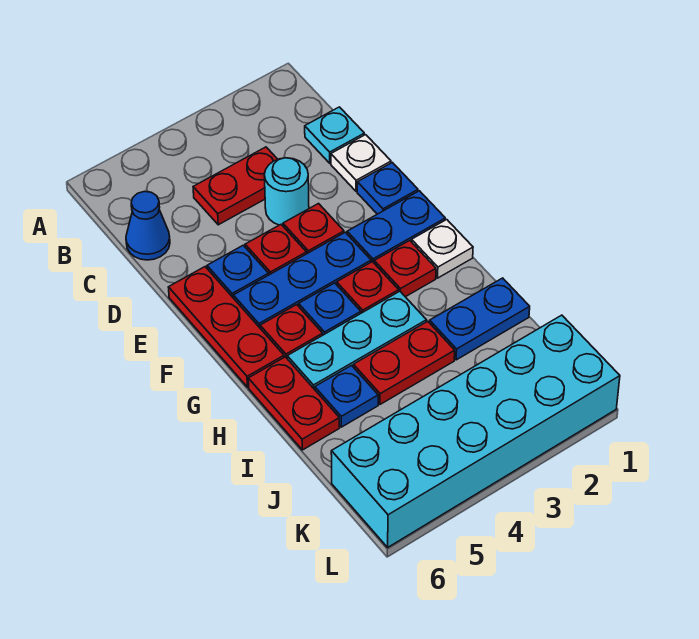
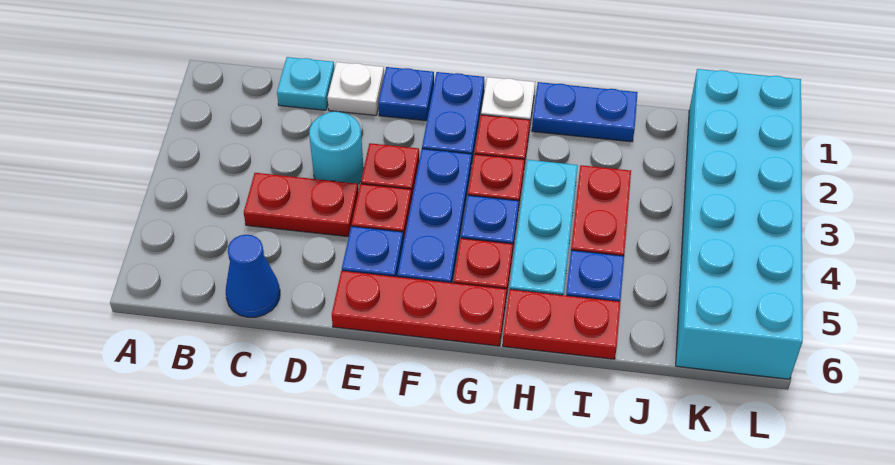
red 1x2 plate [193,147,278,225] -> red 1x2 plate turned to [244,173,358,237]
blue 1x2 plate [430,278,530,360] -> blue 1x2 plate turned to [532,82,638,142]

